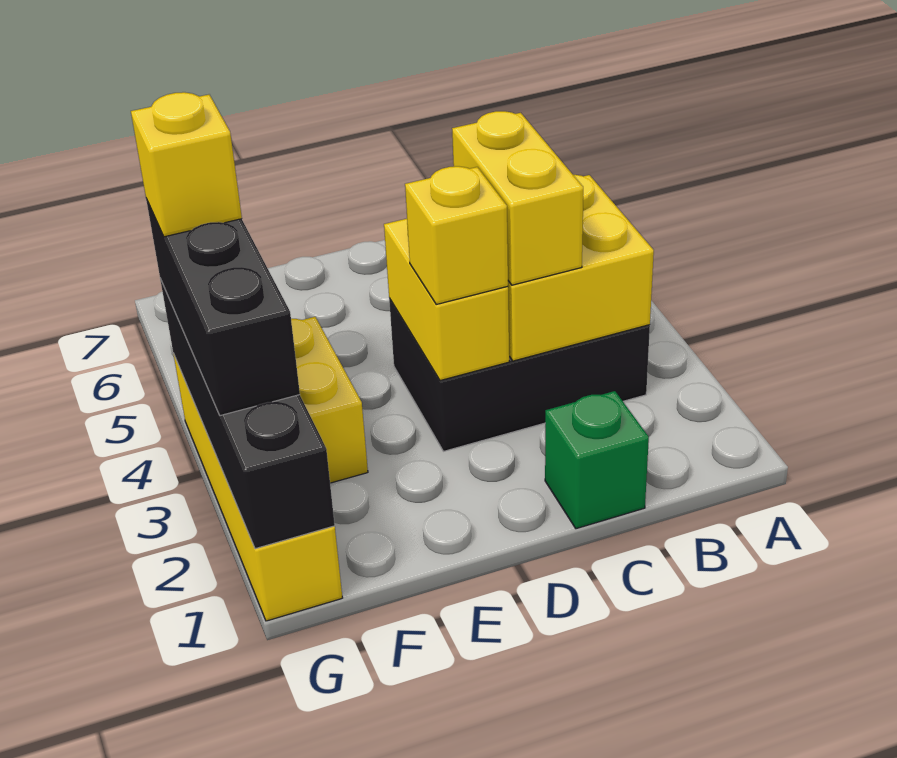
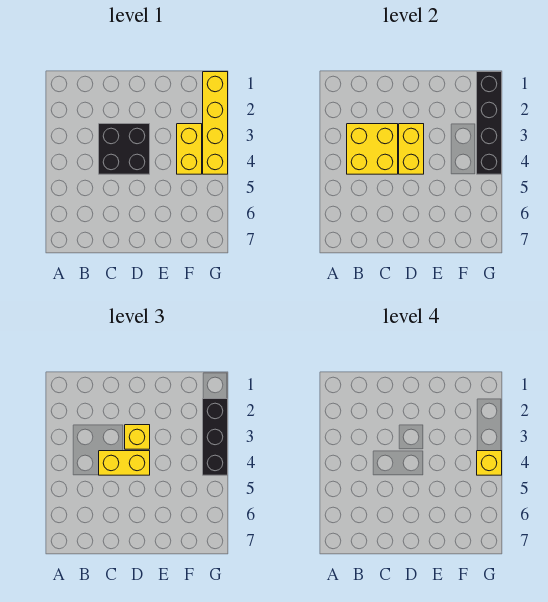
black 2x3 brick [389,298,650,451] -> black 2x2 brick [99,124,150,174]
green 1x1 brick [545,391,649,529] -> none
yellow 1x2 brick [452,111,583,285] -> yellow 1x2 brick turned to [99,451,150,475]

